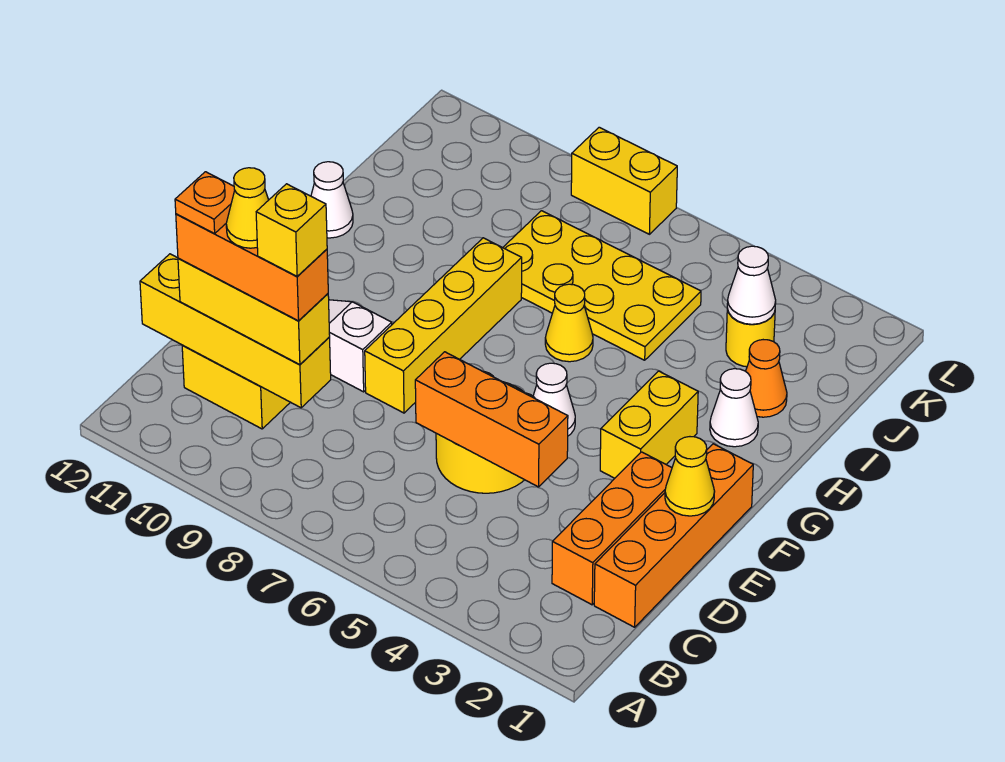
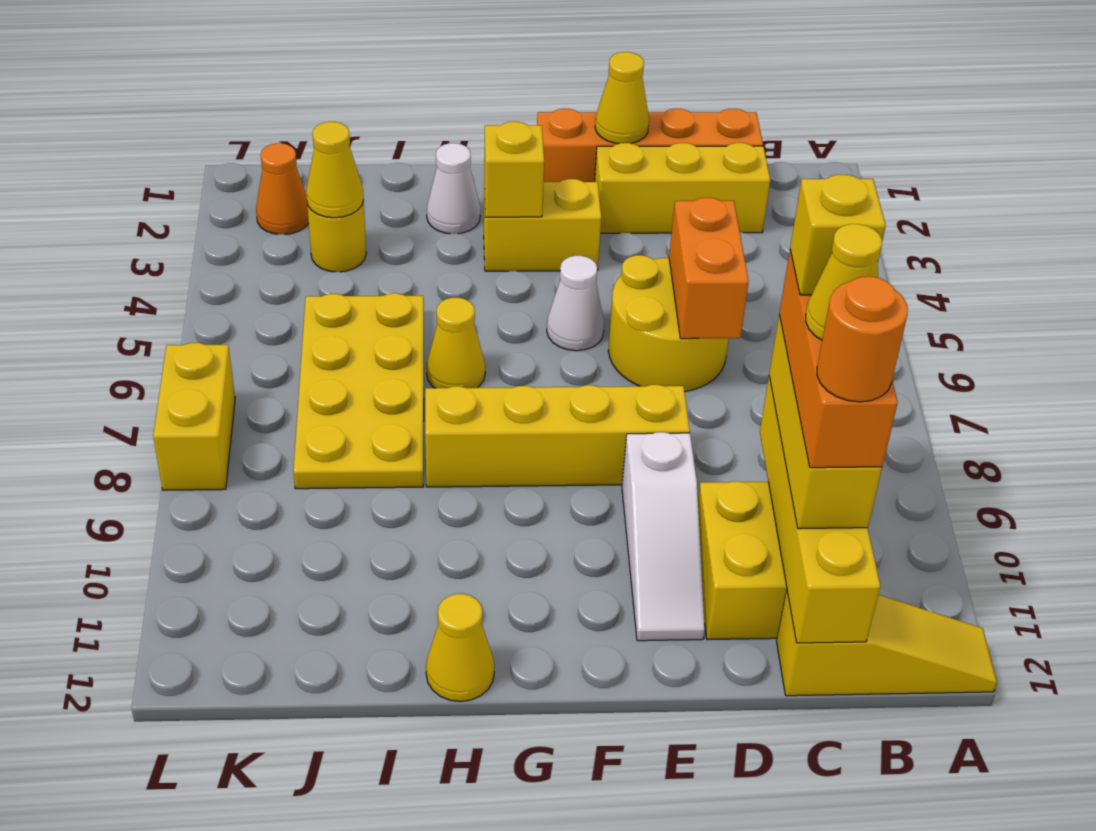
none -> yellow 1x3 slope [777,590,997,696]
orange 1x3 brick [552,452,672,605] -> yellow 1x3 brick [595,143,770,233]
orange 1x1 plate [175,172,235,234] -> orange 1x1 round brick [817,276,908,402]
orange 1x3 brick [415,352,568,487] -> orange 1x2 brick [669,197,749,339]
none -> yellow 1x1 brick [484,122,544,217]
white 1x1 cone [311,162,353,238] -> yellow 1x1 cone [426,594,494,702]
orange 1x1 cone [746,340,787,417] -> orange 1x1 cone moved to [256,143,309,234]
white 1x1 cone [727,246,776,324] -> yellow 1x1 cone [306,122,364,218]

